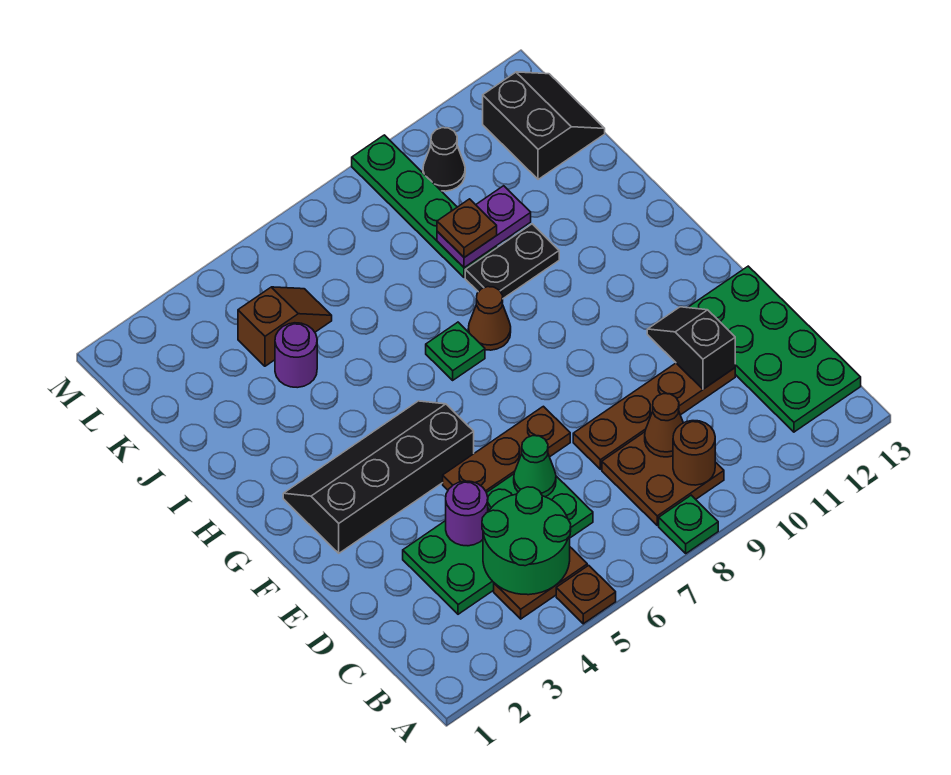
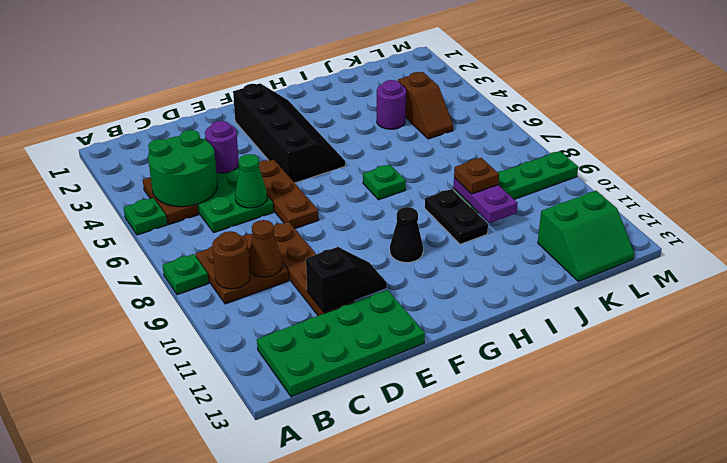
brown 1x1 plate [556,565,616,624] -> green 1x1 plate [124,198,167,235]
brown 1x1 cone [468,287,511,350] -> none
black 2x2 slope [483,72,605,179] -> green 2x2 slope [538,191,634,281]
black 1x1 cone [423,128,465,191] -> black 1x1 cone moved to [390,207,423,263]

